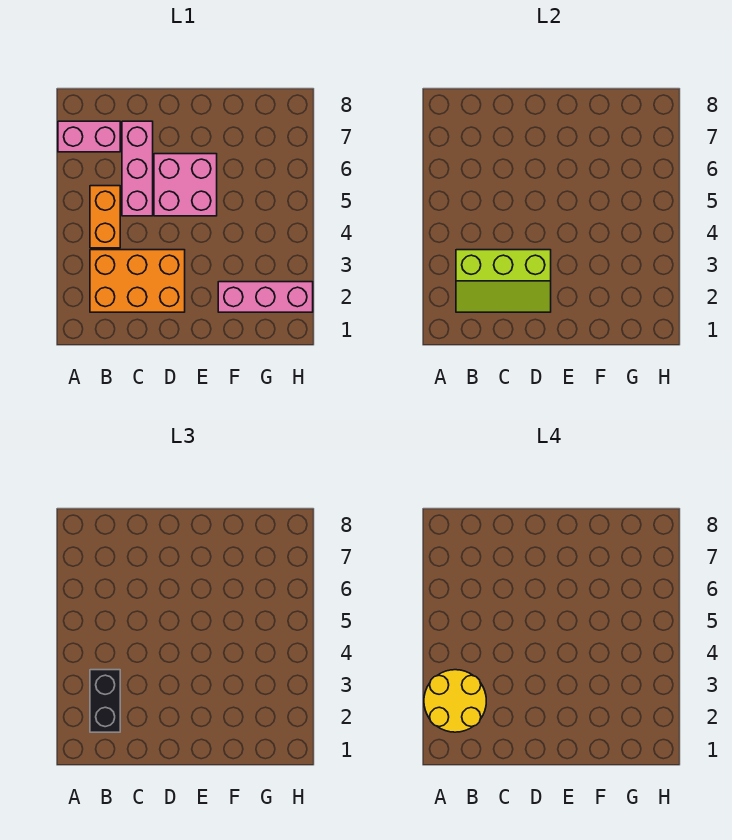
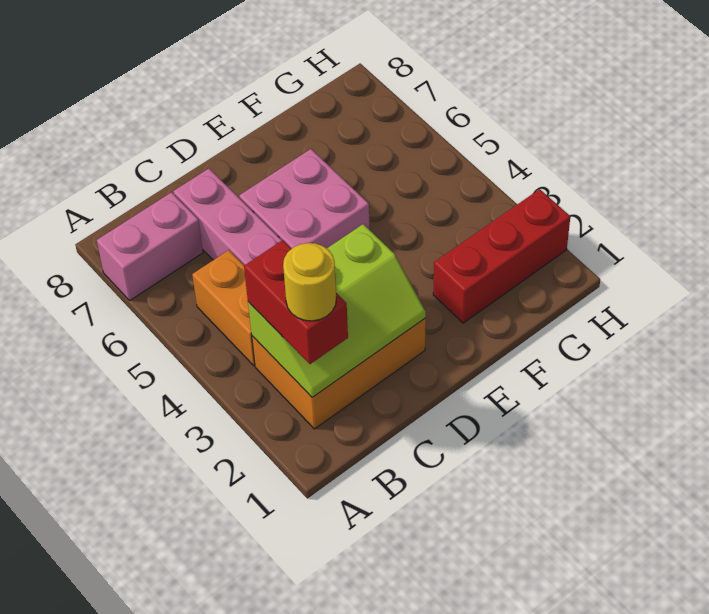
yellow 2x2 round brick [424,670,486,732] -> yellow 1x1 round brick [283,243,336,321]
black 1x2 brick [90,670,120,732] -> red 1x2 brick [244,240,348,364]
pink 1x3 brick [218,282,313,312] -> red 1x3 brick [433,189,570,323]

